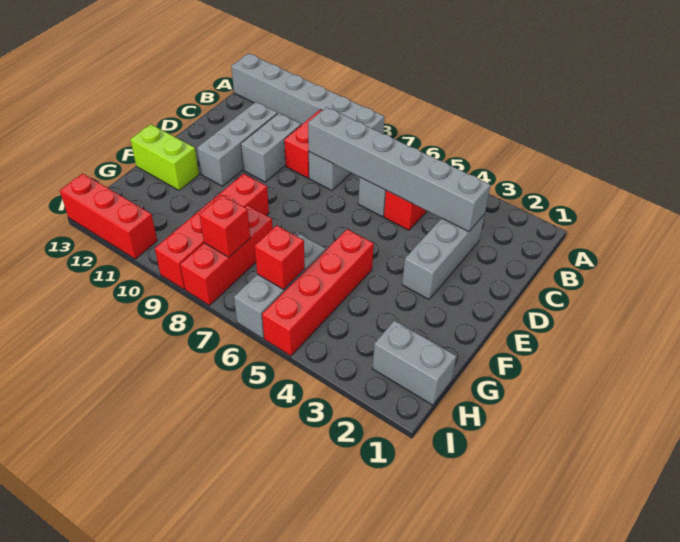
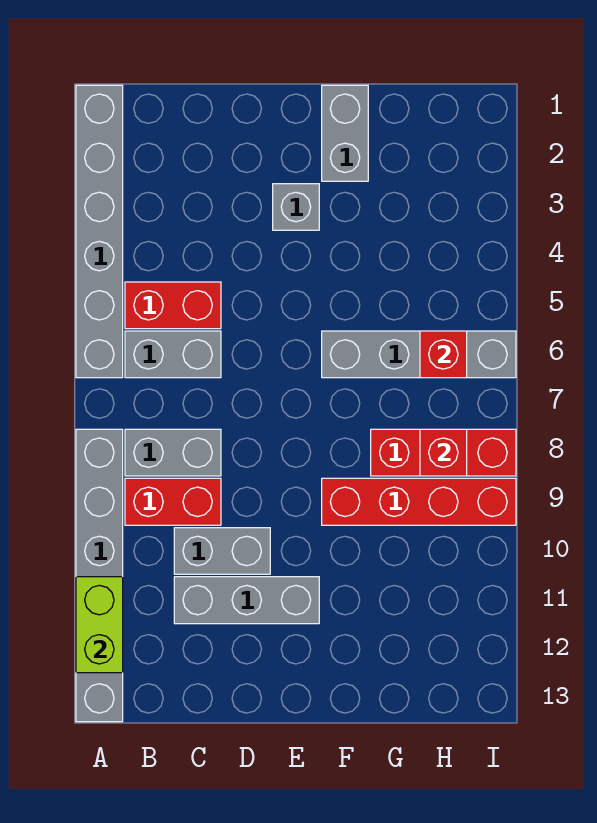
grey 1x3 brick [402,214,485,299] -> grey 1x1 brick [273,184,319,230]
grey 1x6 brick [308,107,491,232] -> grey 1x6 brick moved to [76,85,123,378]
red 1x4 brick [262,229,374,356] -> none
lime 1x2 brick [130,124,199,190] -> lime 1x2 brick moved to [76,577,123,673]
grey 1x3 brick [234,234,326,339] -> grey 1x4 brick [322,331,516,378]
grey 1x2 brick [372,321,457,405] -> grey 1x2 brick moved to [322,85,368,181]
red 1x3 brick [60,174,157,259] -> none

